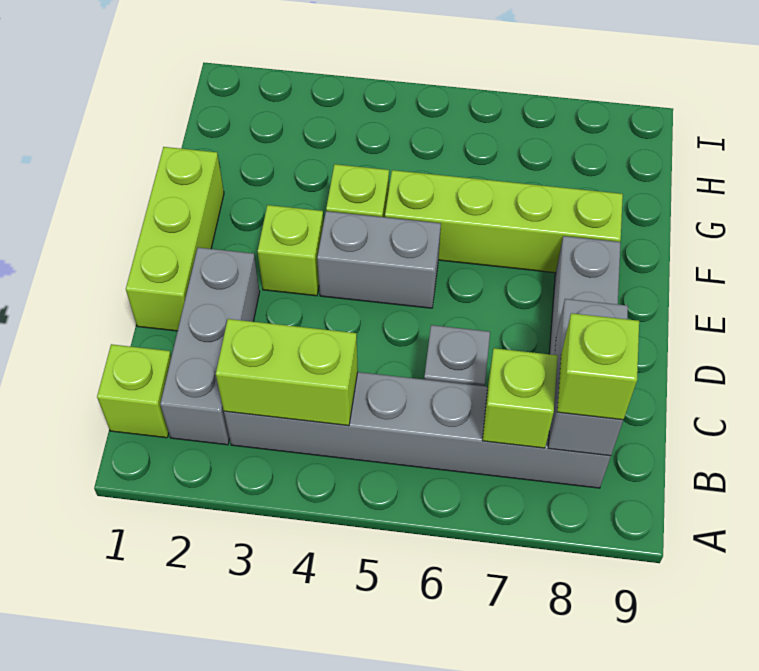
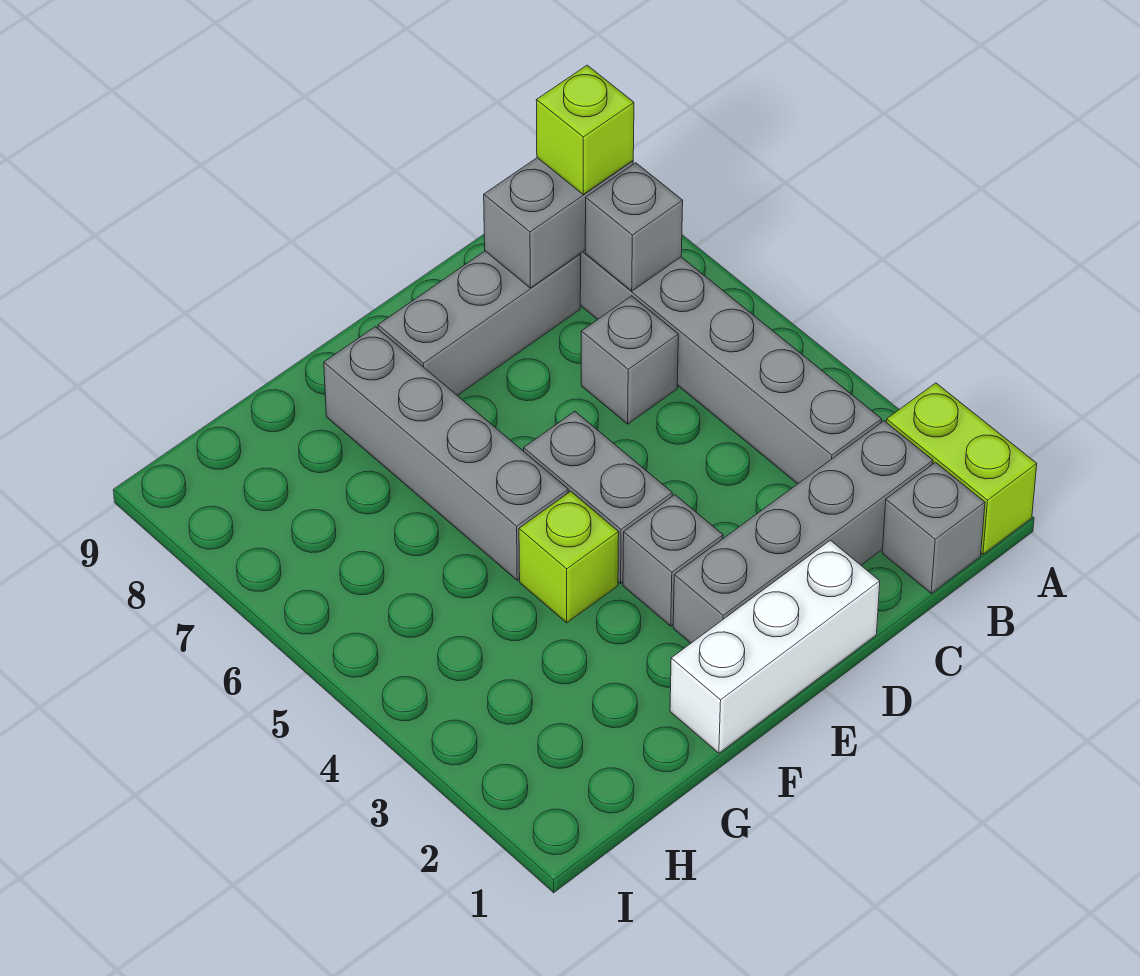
lime 1x1 brick [97,344,171,438] -> grey 1x1 brick [882,462,985,593]
grey 1x3 brick [160,248,260,445] -> grey 1x4 brick [673,421,933,643]
lime 1x2 brick [216,319,358,426] -> lime 1x2 brick moved to [886,383,1037,554]
lime 1x1 brick [483,348,558,448] -> grey 1x1 brick [585,163,683,291]
lime 1x3 brick [126,147,224,331] -> white 1x3 brick [670,540,880,753]
lime 1x1 brick [258,205,324,296] -> grey 1x1 brick [623,495,723,626]
lime 1x4 brick [385,170,623,273] -> grey 1x4 brick [324,327,568,580]

